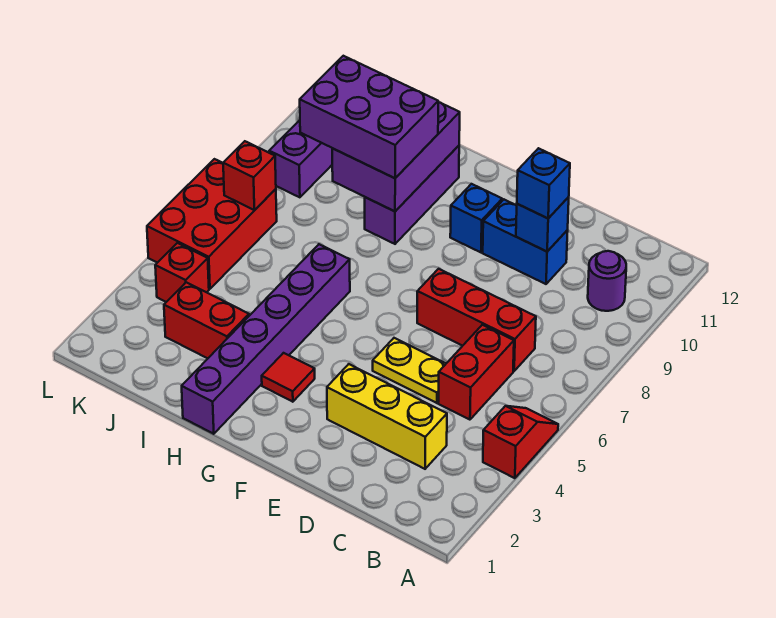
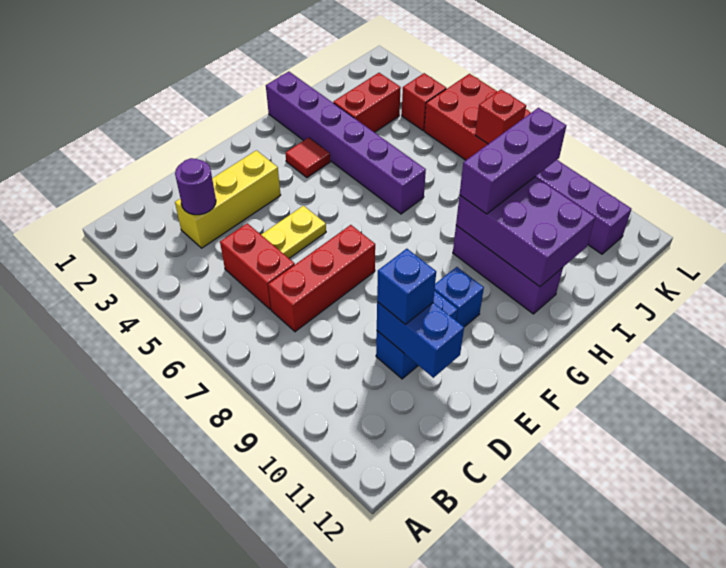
red 1x2 slope [483,406,558,478] -> none
purple 1x1 round brick [588,251,626,311] -> purple 1x1 round brick moved to [175,158,216,215]
blue 1x1 brick [516,197,569,251] -> blue 1x2 brick [377,302,464,378]
purple 2x3 brick [300,56,438,178] -> purple 1x3 brick [460,108,566,214]

